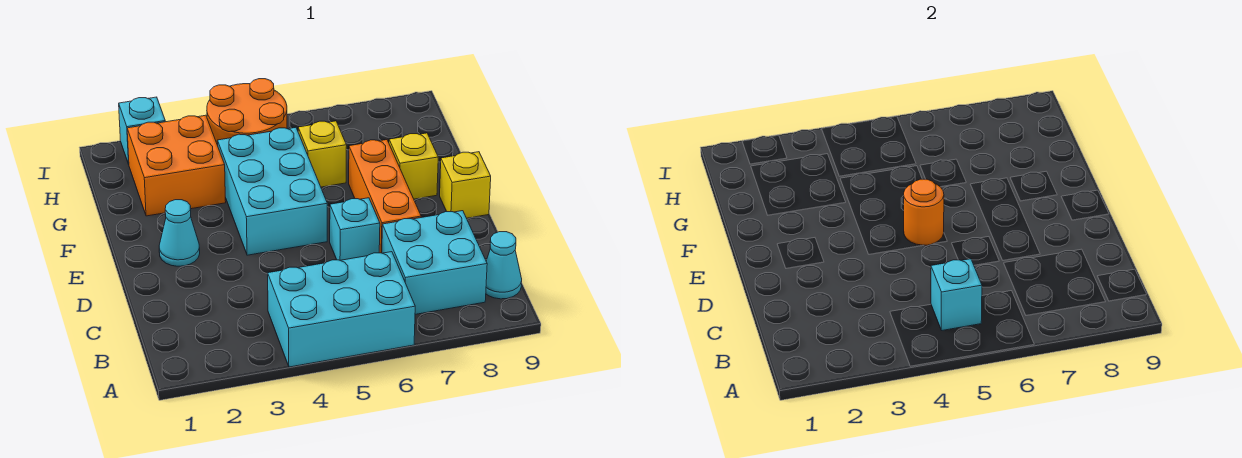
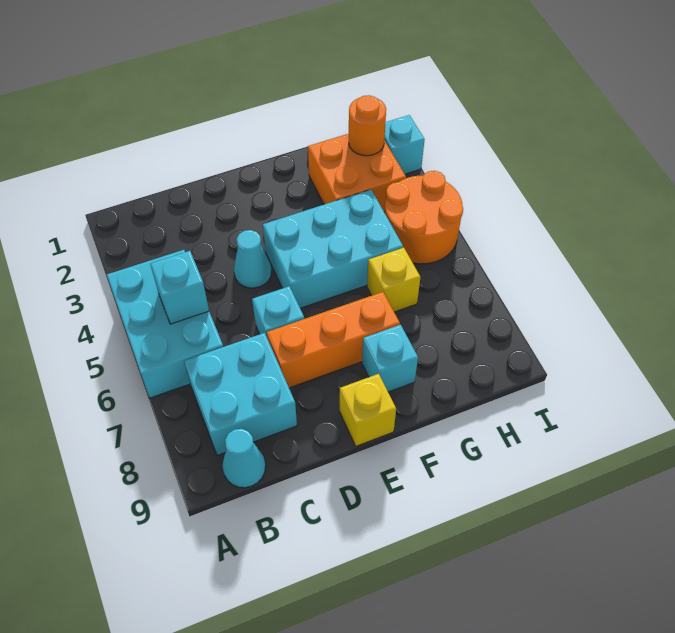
cyan 1x1 cone [159,200,200,266] -> cyan 1x1 cone moved to [234,230,272,288]
orange 1x1 round brick [904,179,944,245] -> orange 1x1 round brick moved to [349,95,386,156]
yellow 1x1 brick [389,133,438,199] -> cyan 1x1 brick [362,325,418,392]

